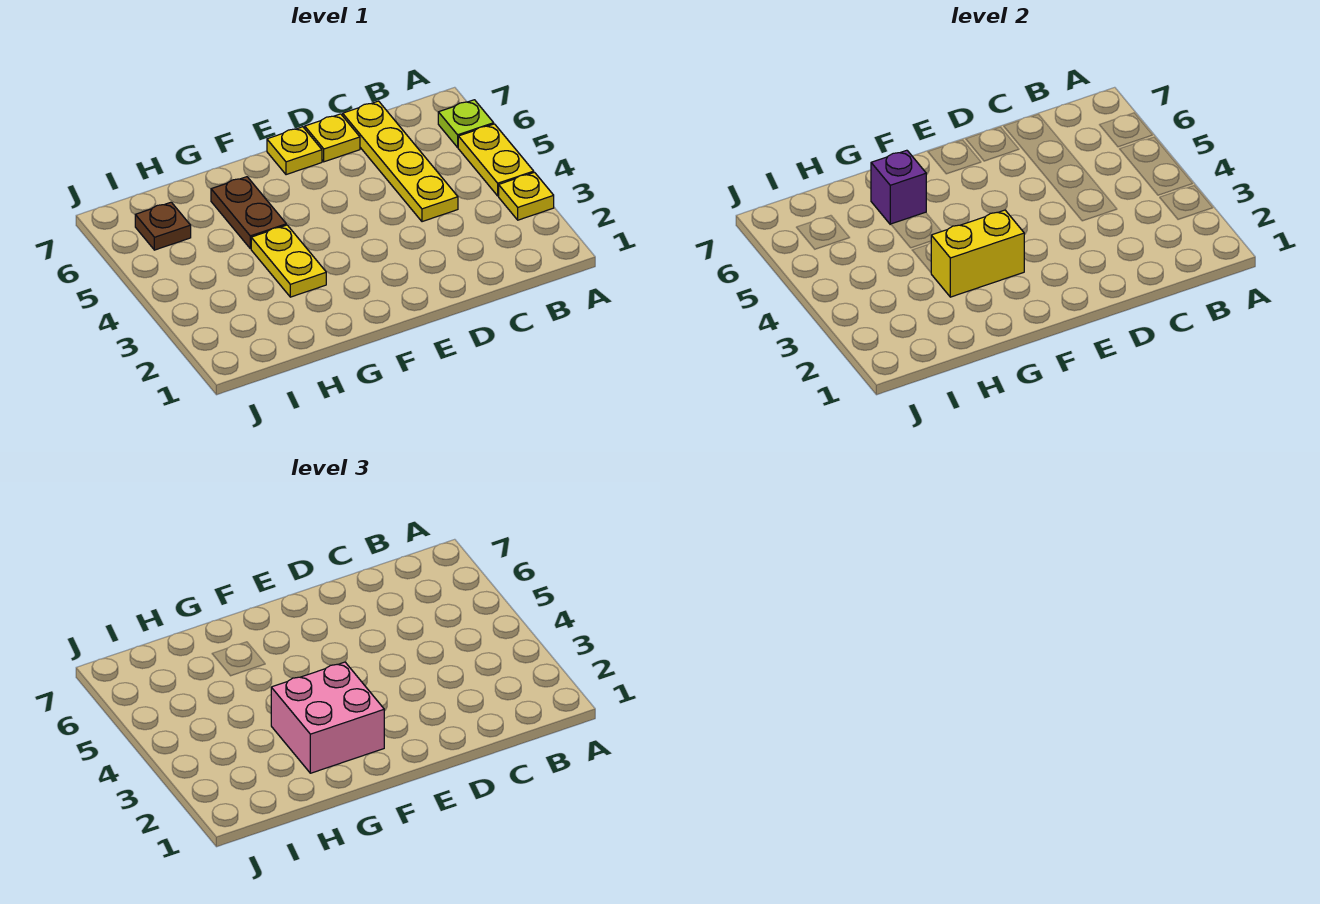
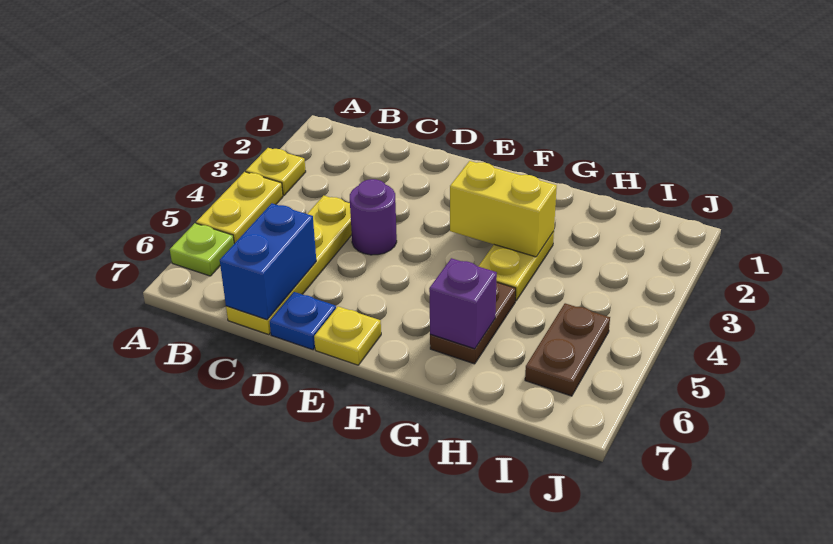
none -> blue 1x2 brick [220,203,316,320]
none -> purple 1x1 round brick [350,179,397,255]
yellow 1x1 plate [305,114,360,162] -> blue 1x1 plate [270,292,336,350]
pink 2x2 brick [271,662,384,773] -> none
brown 1x1 plate [135,202,191,250] -> brown 1x2 plate [525,303,610,396]

